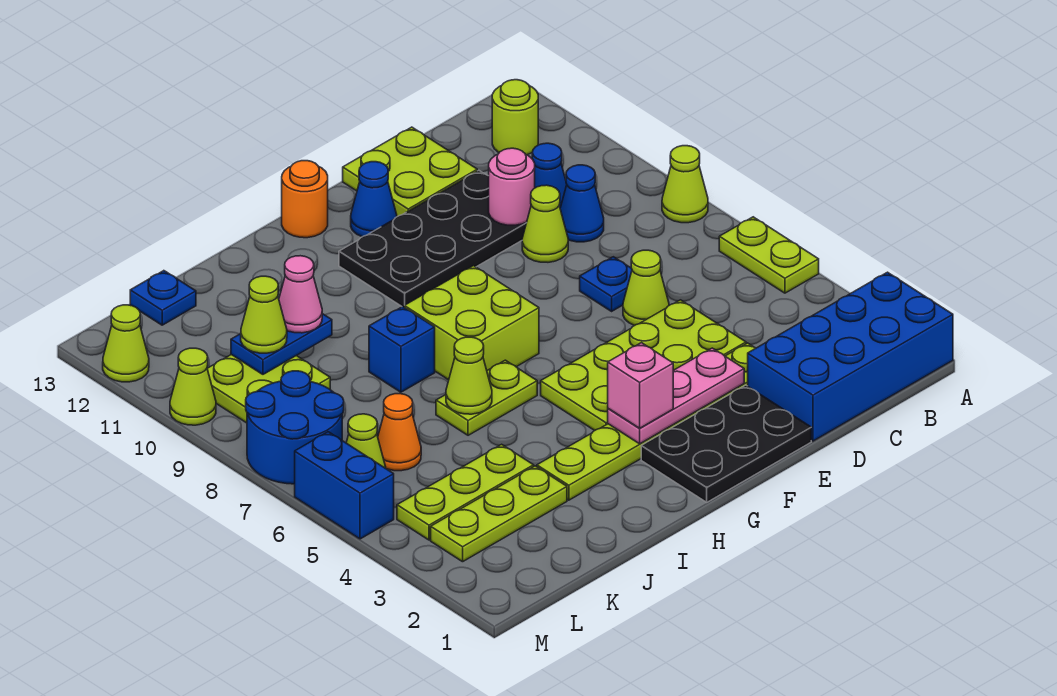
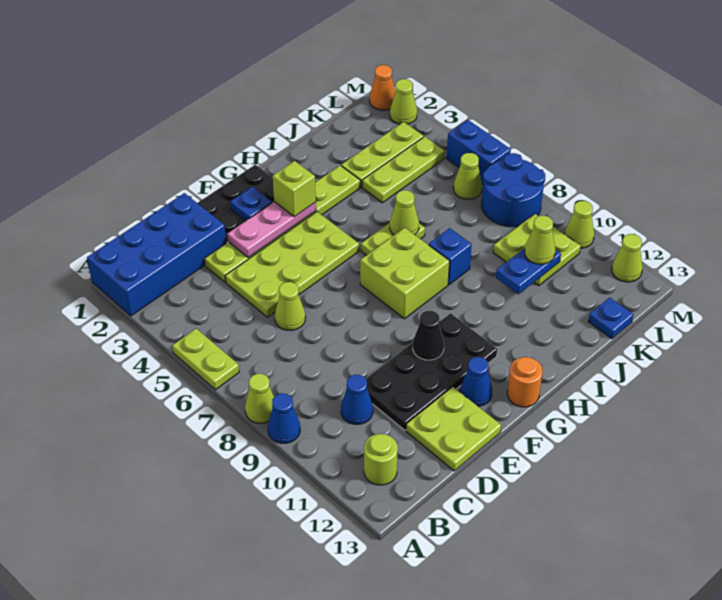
blue 1x1 cone [560,165,604,242] -> blue 1x1 cone moved to [268,393,300,443]
blue 1x1 plate [580,257,632,311] -> blue 1x1 plate moved to [230,187,272,221]
lime 1x1 cone [522,185,568,262] -> lime 1x1 cone moved to [390,79,417,124]
pink 1x1 round brick [489,148,535,225] -> none
none -> black 1x1 cone [413,311,444,360]
pink 1x1 brick [608,343,673,428] -> lime 1x1 brick [273,161,316,217]
pink 1x1 cone [279,256,322,333] -> none
orange 1x1 cone [378,394,421,471] -> orange 1x1 cone moved to [370,65,395,110]

